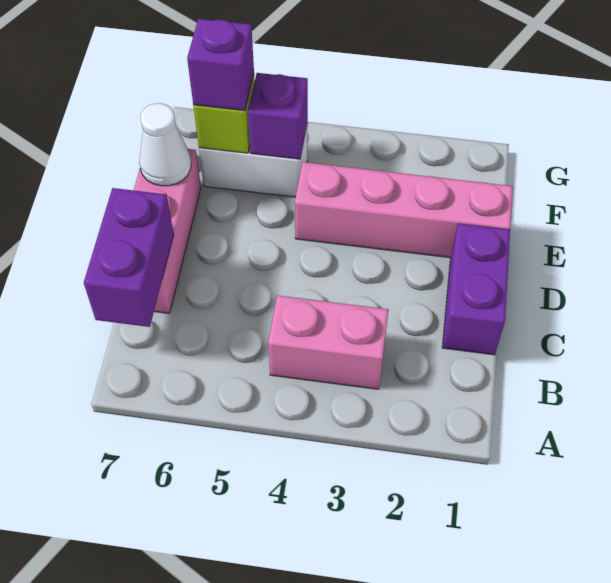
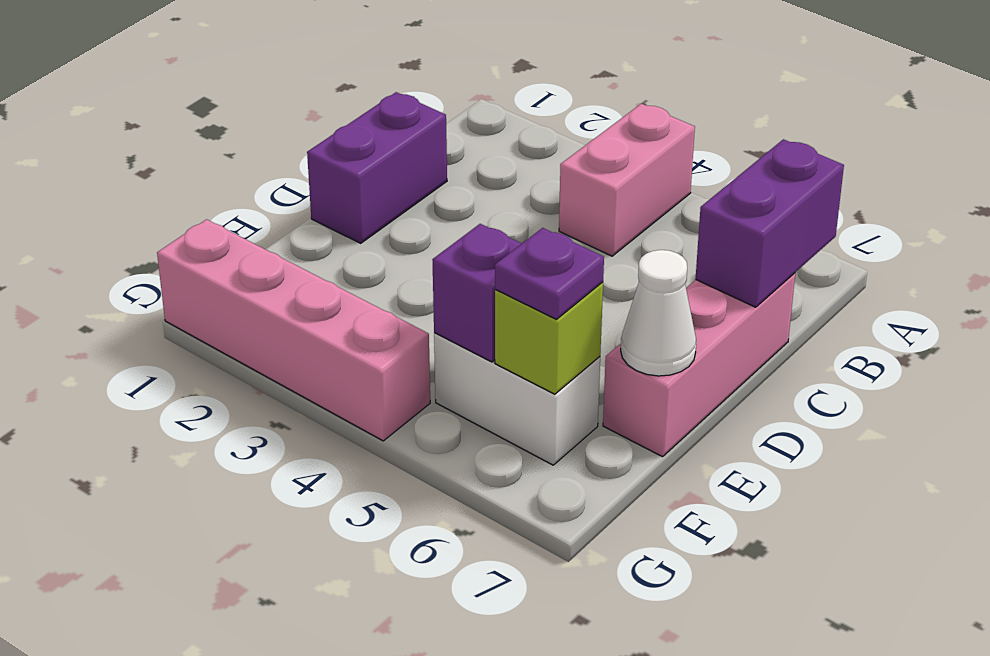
pink 1x2 brick [268,295,389,389] -> pink 1x2 brick turned to [559,104,695,256]
pink 1x4 brick [295,162,513,258] -> pink 1x4 brick moved to [157,219,430,441]
purple 1x1 brick [187,19,254,111] -> purple 1x1 plate [495,228,604,319]

